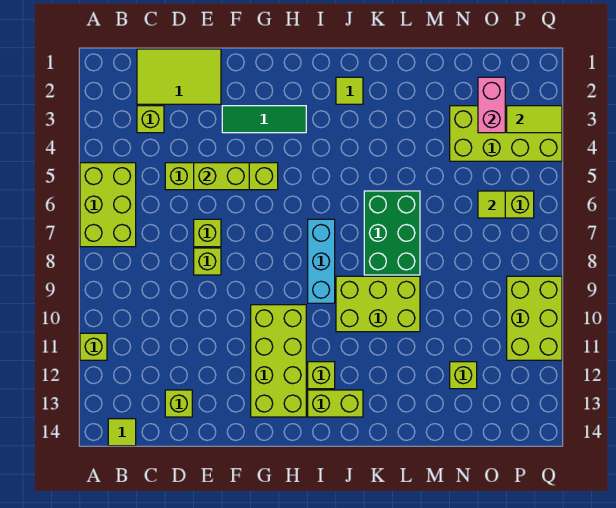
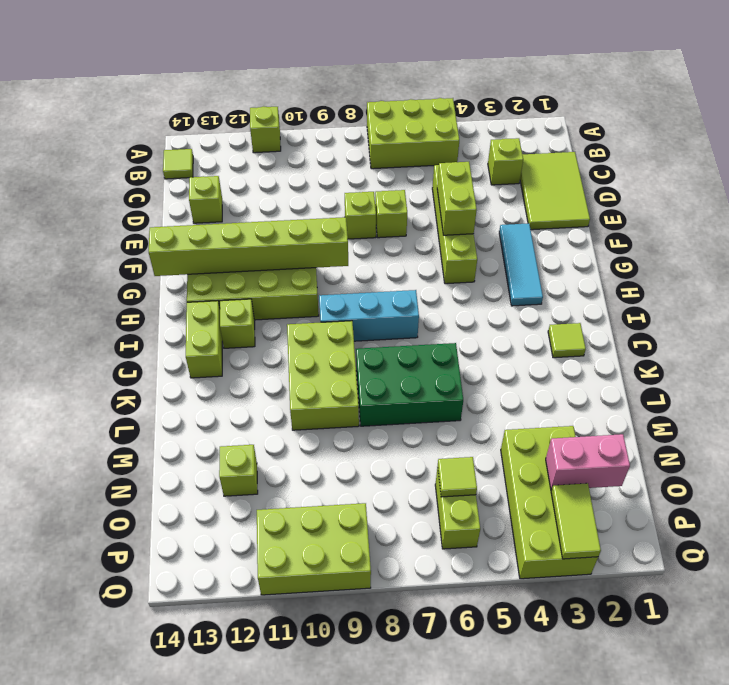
green 1x3 tile [222,106,306,133] -> cyan 1x3 tile [499,223,543,306]
none -> lime 1x6 brick [149,217,348,276]

